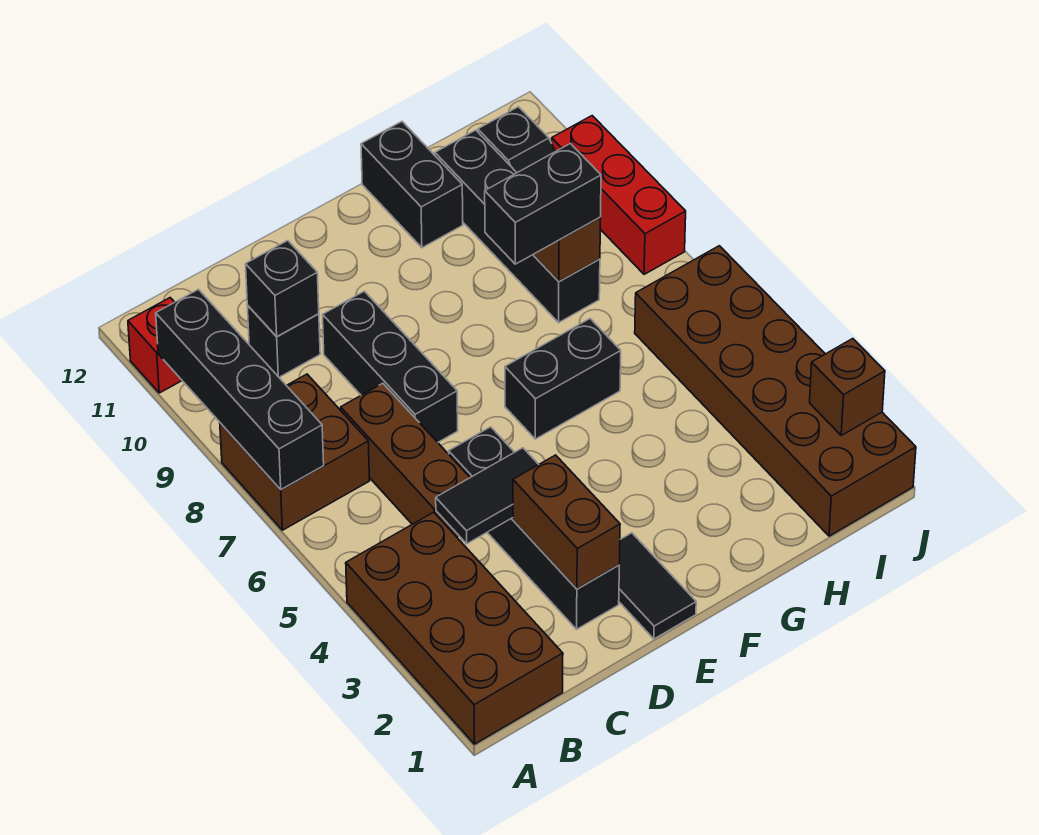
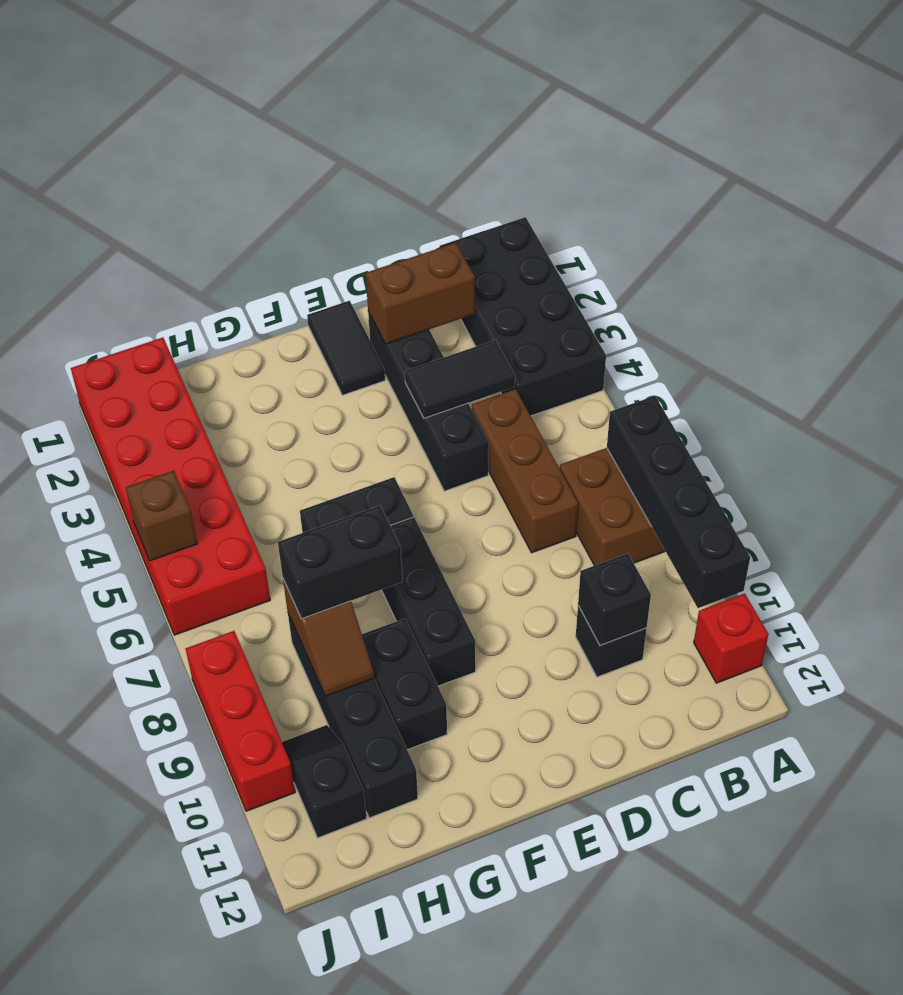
brown 2x4 brick [346,512,563,744] -> black 2x4 brick [440,217,606,416]
brown 1x2 brick [513,455,620,589] -> brown 1x2 brick turned to [366,243,475,344]
black 1x3 brick [323,291,458,442] -> black 1x3 brick moved to [382,517,476,686]
black 1x2 brick [361,122,463,248] -> black 1x2 brick moved to [362,618,447,750]
brown 2x6 brick [635,246,916,536] -> red 2x6 brick [71,338,270,635]
brown 1x1 brick [810,339,885,435] -> brown 1x1 brick moved to [125,471,197,561]

